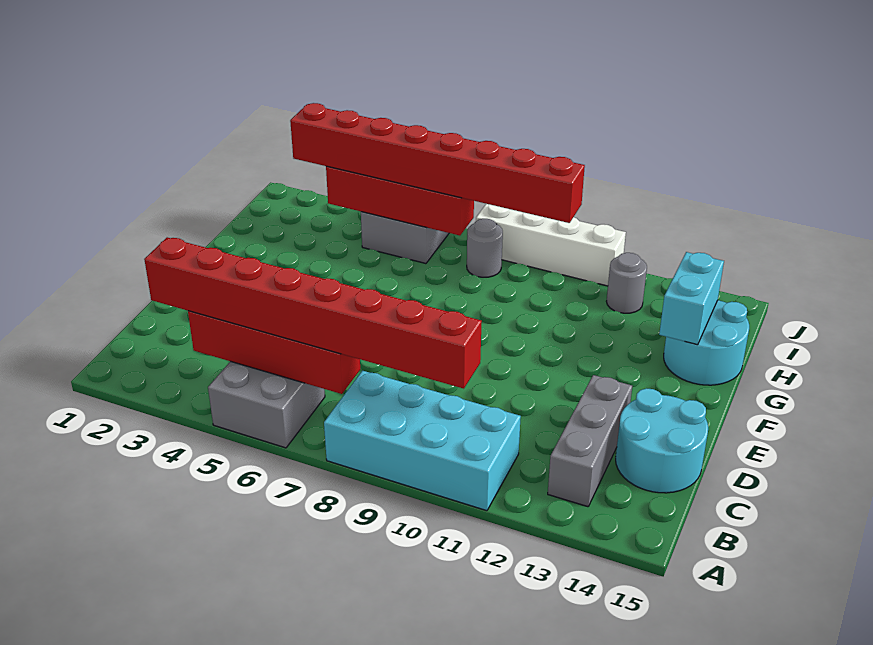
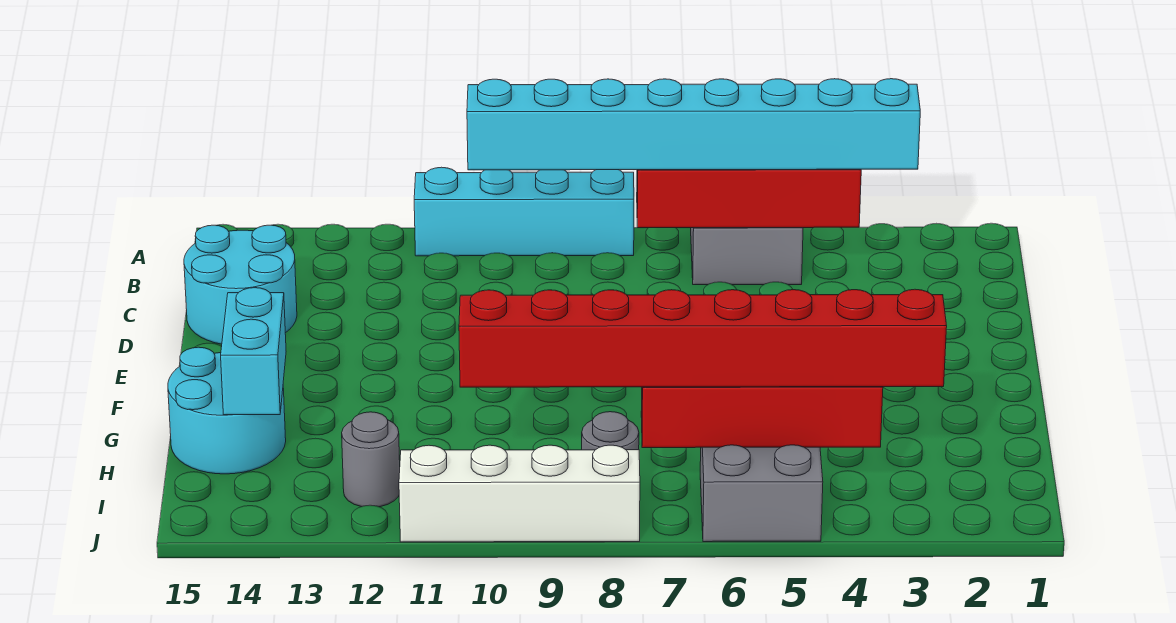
cyan 2x4 brick [324,371,521,511] -> cyan 1x4 brick [414,167,634,256]
red 1x8 brick [144,237,482,389] -> cyan 1x8 brick [467,79,920,170]
grey 1x3 brick [548,375,632,507] -> none

